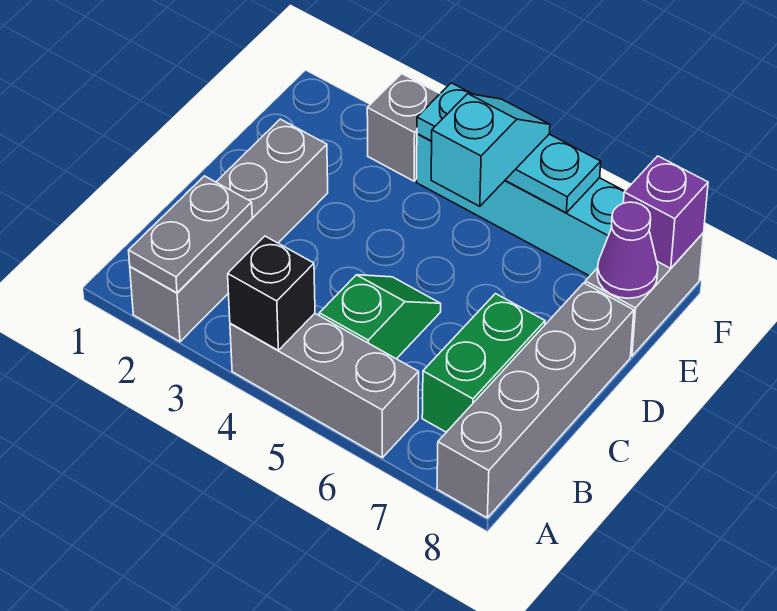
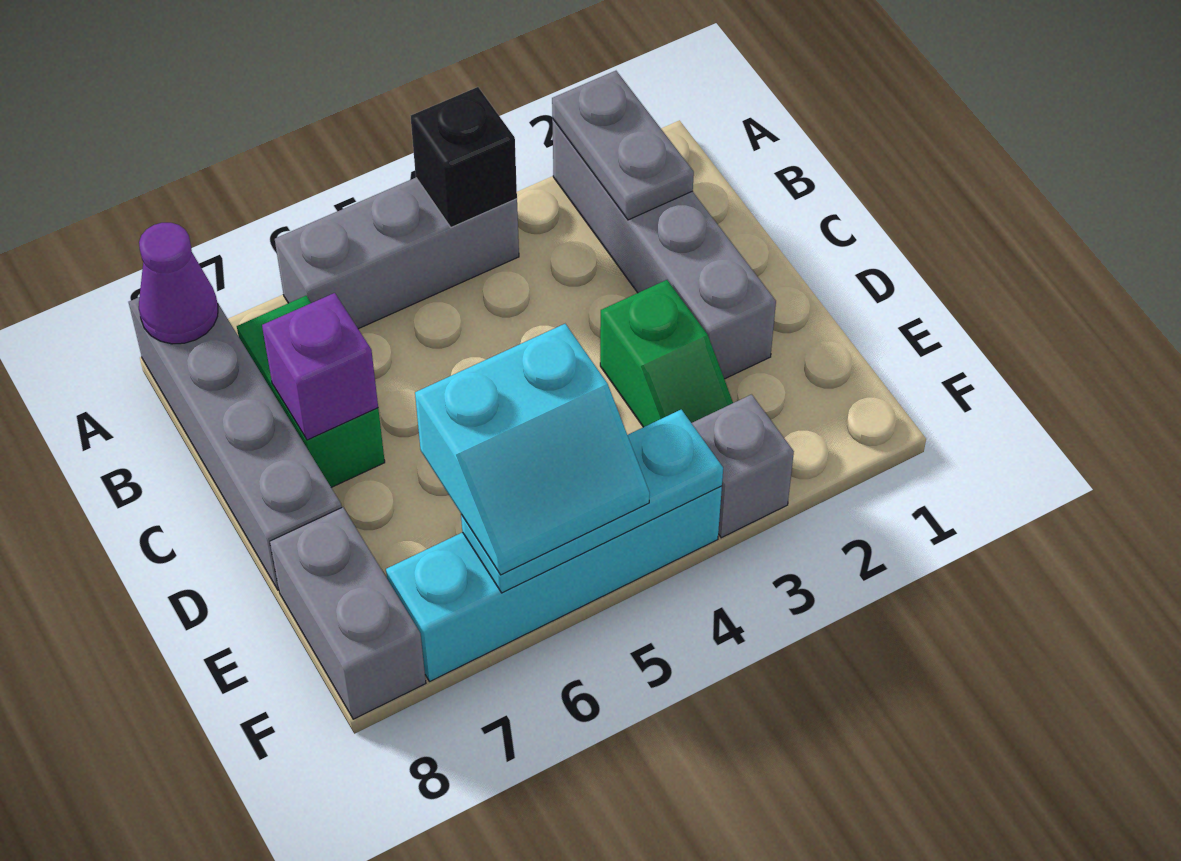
green 1x2 slope [319,275,441,359] -> green 1x2 slope moved to [600,280,733,427]
cyan 1x2 slope [431,94,550,206] -> cyan 2x2 slope [415,324,650,575]
purple 1x1 cone [597,202,658,298] -> purple 1x1 cone moved to [139,223,218,344]
purple 1x1 brick [623,156,708,268] -> purple 1x1 brick moved to [262,293,378,440]

